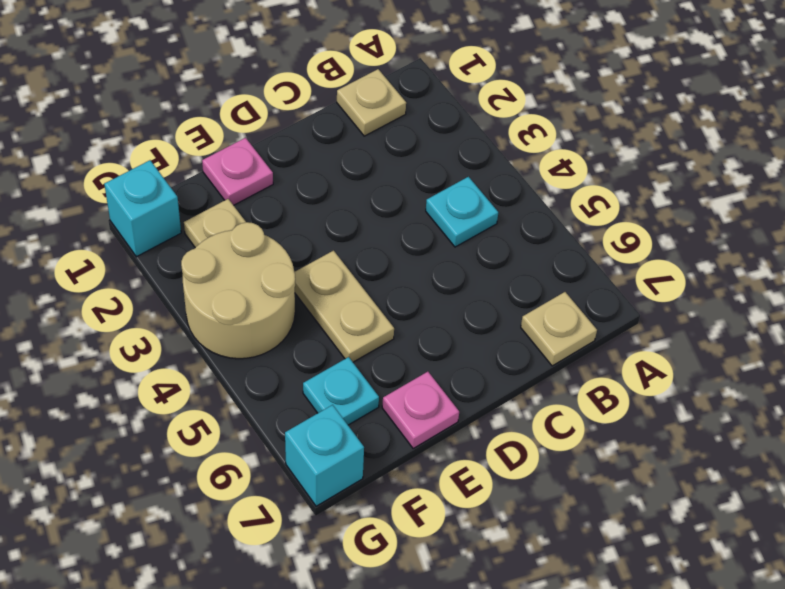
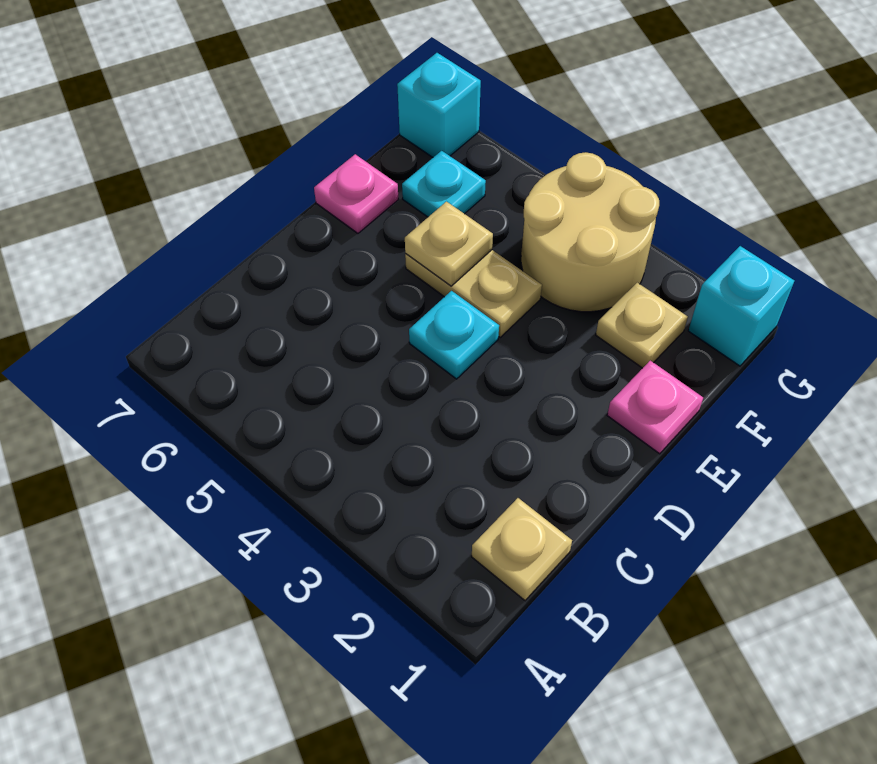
cyan 1x1 plate [426,177,498,247] -> cyan 1x1 plate moved to [409,291,499,379]
tan 1x1 plate [521,292,597,366] -> tan 1x1 plate moved to [405,202,493,286]

